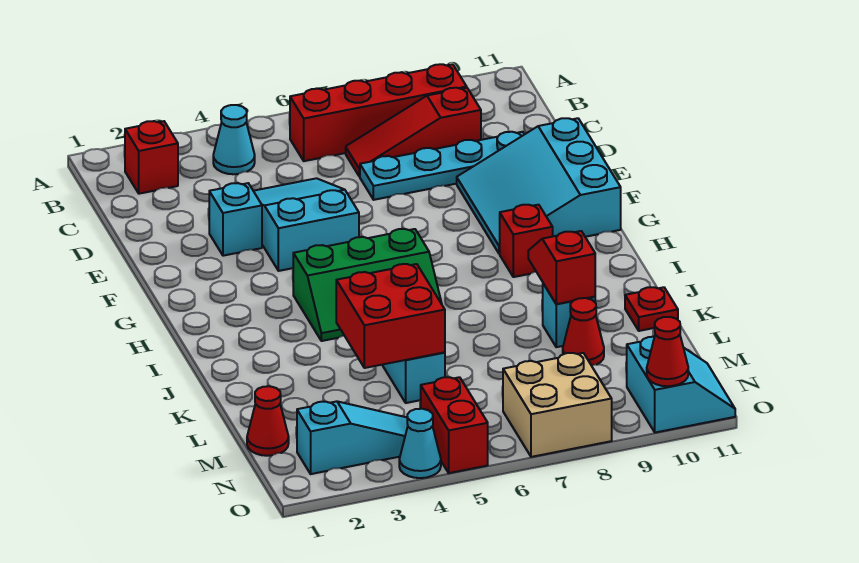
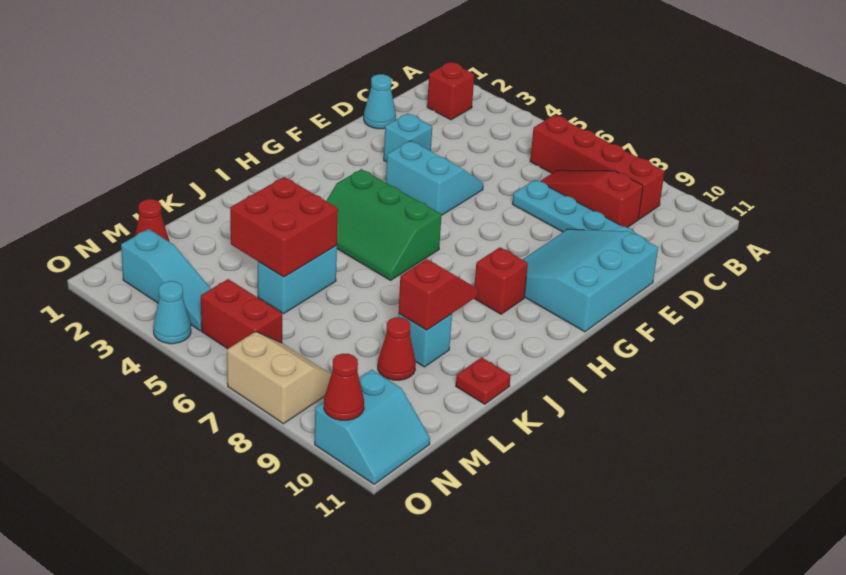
cyan 1x1 cone [213,105,255,174] -> cyan 1x1 cone moved to [364,74,396,129]
cyan 2x3 slope [254,178,359,271] -> cyan 2x2 slope [386,141,483,215]
red 1x2 brick [421,377,488,473] -> red 1x2 brick turned to [201,279,282,349]
tan 2x2 brick [503,353,612,457] -> tan 2x2 slope [227,332,331,424]

